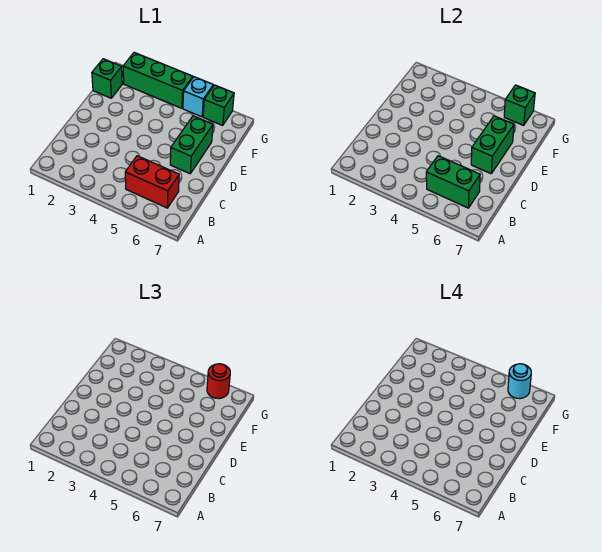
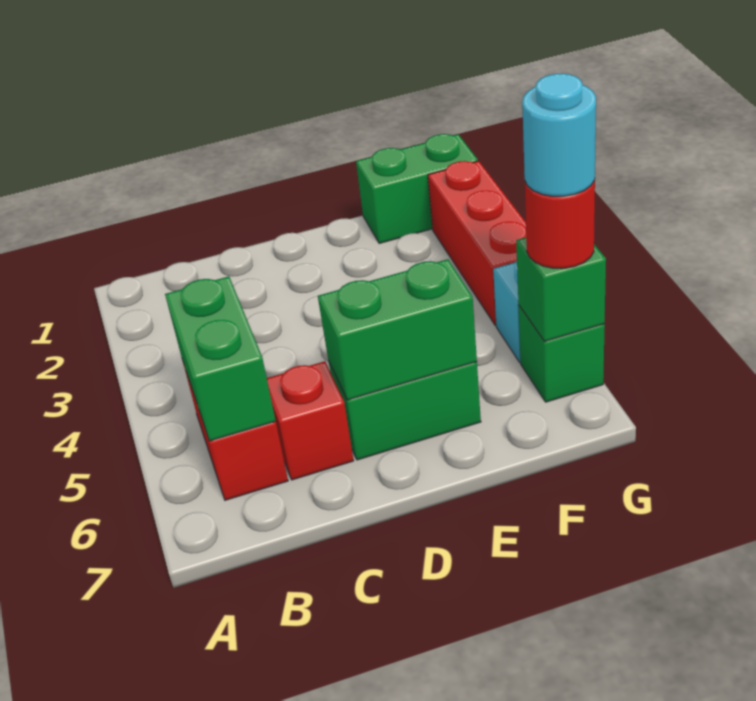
none -> red 1x1 brick [267,361,354,480]
green 1x1 brick [92,59,122,98] -> green 1x2 brick [356,134,478,243]
green 1x3 brick [123,53,193,108] -> red 1x3 brick [428,161,526,325]

